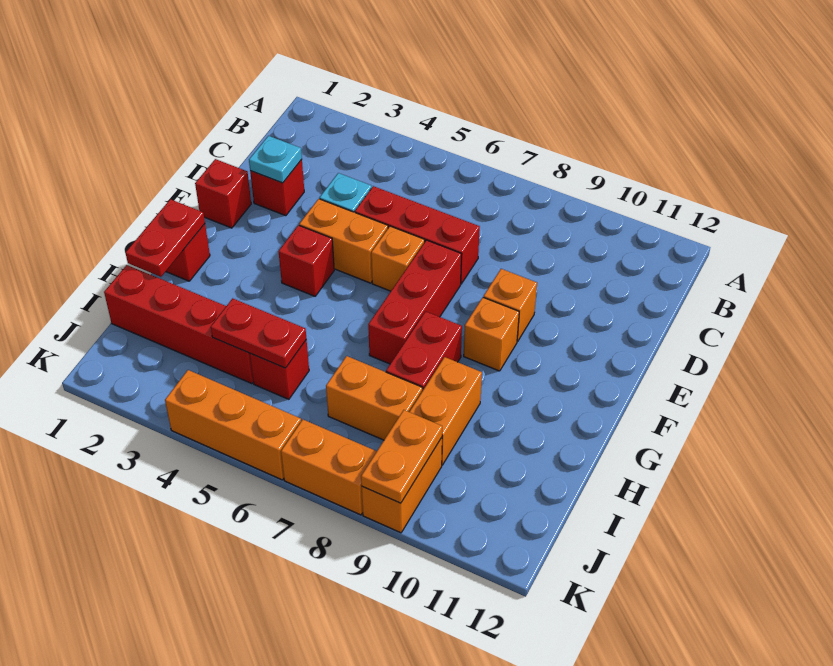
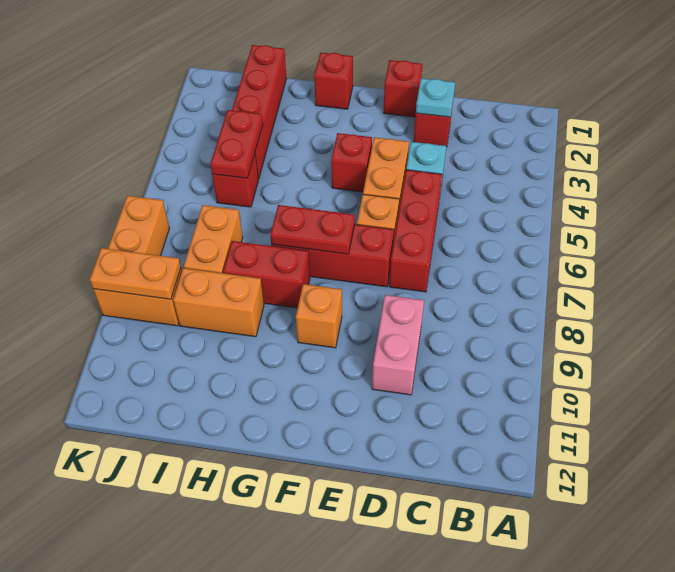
none -> pink 1x2 brick [372,295,424,395]
orange 1x1 brick [483,269,537,341] -> none
red 1x2 plate [126,199,205,277] -> red 1x2 plate moved to [270,205,355,254]
orange 1x3 brick [165,370,301,480] -> none

